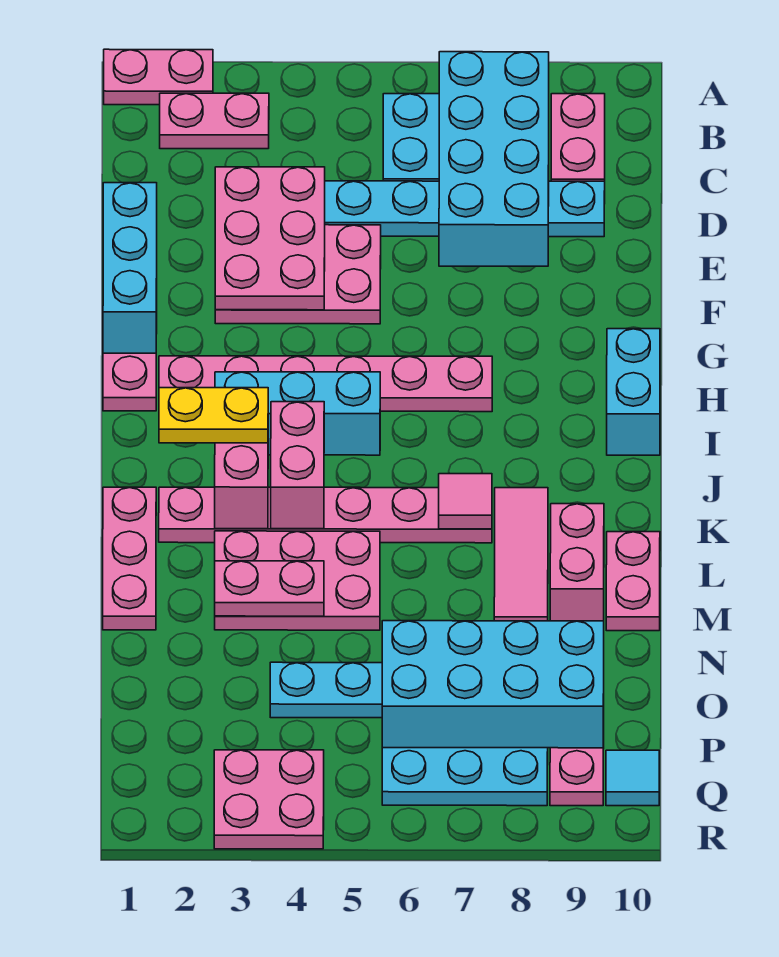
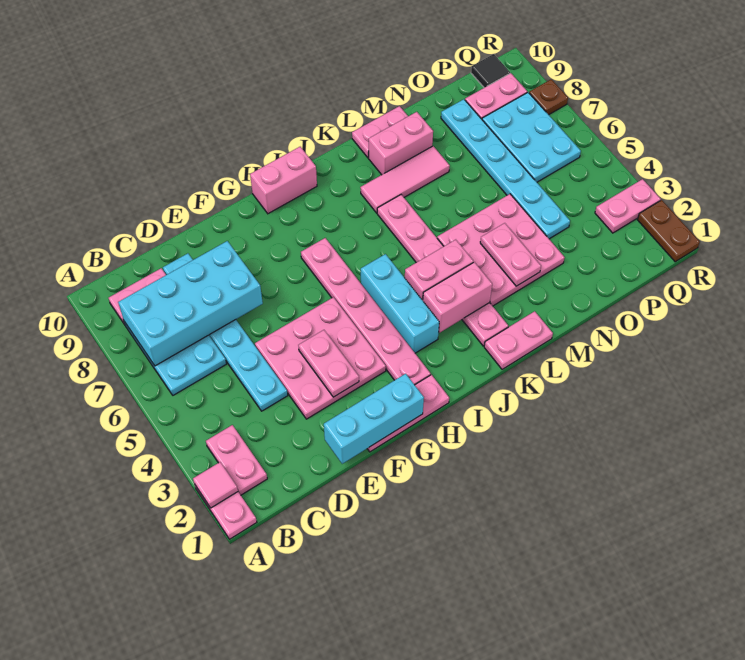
pink 2x3 plate [215,167,325,310] -> pink 1x2 plate [298,330,359,397]
pink 2x3 plate [215,225,381,324] -> pink 3x3 plate [255,297,386,419]
cyan 1x2 brick [607,329,660,455] -> pink 1x2 brick [250,147,317,214]
yellow 1x2 plate [159,388,268,443] -> none
pink 1x3 plate [103,487,156,630] -> pink 1x2 plate [484,311,553,369]
pink 1x1 tile [439,474,492,529] -> pink 1x1 tile moved to [193,462,238,508]
pink 2x3 plate [215,531,380,630] -> pink 3x3 plate [437,194,565,306]
cyan 2x4 brick [382,621,604,748] -> none
pink 2x2 plate [214,750,324,849] -> pink 1x2 plate [595,179,661,233]
cyan 1x1 tile [606,750,659,806] -> black 1x1 tile [471,54,510,88]
none -> brown 1x2 plate [637,200,700,262]
none -> brown 1x1 plate [529,79,568,115]

